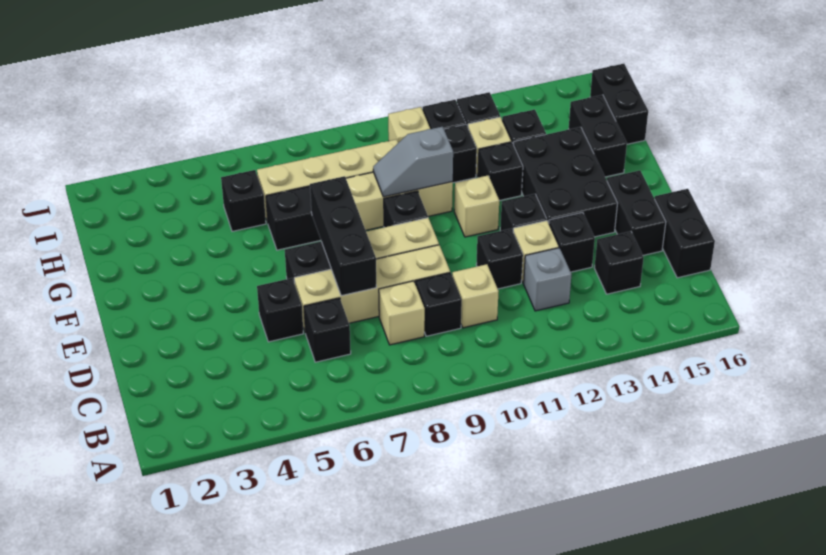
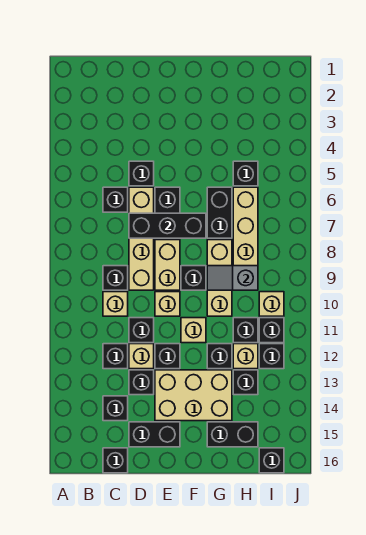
tan 1x1 brick [379,281,425,345] -> tan 1x1 brick moved to [155,292,180,316]
grey 1x1 brick [524,248,572,311] -> black 1x1 brick [103,344,128,369]
black 1x2 brick [655,189,715,278] -> black 1x1 brick [103,448,128,473]
black 2x3 brick [514,127,618,237] -> tan 2x3 brick [155,370,232,421]
grey 1x2 slope [373,127,453,197] -> grey 1x2 slope turned to [207,266,258,290]
black 1x2 brick [590,64,648,144] -> black 1x1 brick [259,448,284,473]

